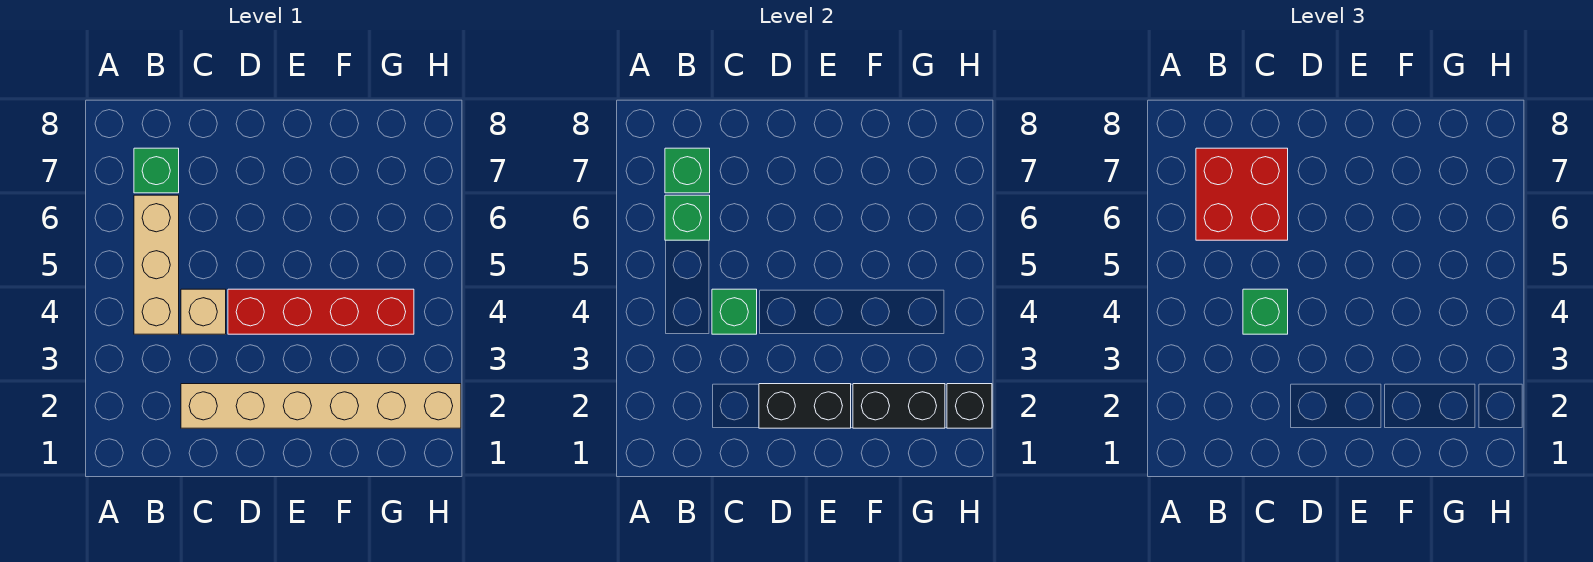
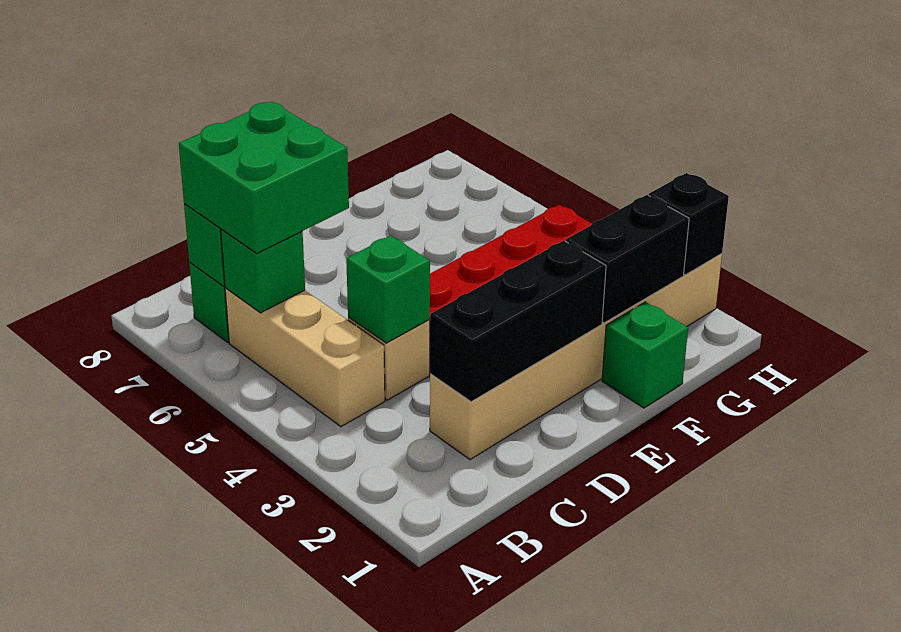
red 2x2 brick [1196,148,1288,240] -> green 2x2 brick [179,102,349,253]
green 1x1 brick [1243,289,1288,334] -> green 1x1 brick moved to [602,302,688,408]
black 1x2 brick [759,384,851,428] -> black 1x3 brick [430,241,606,402]

